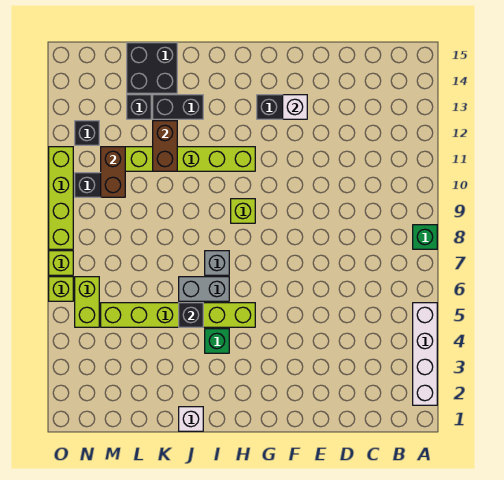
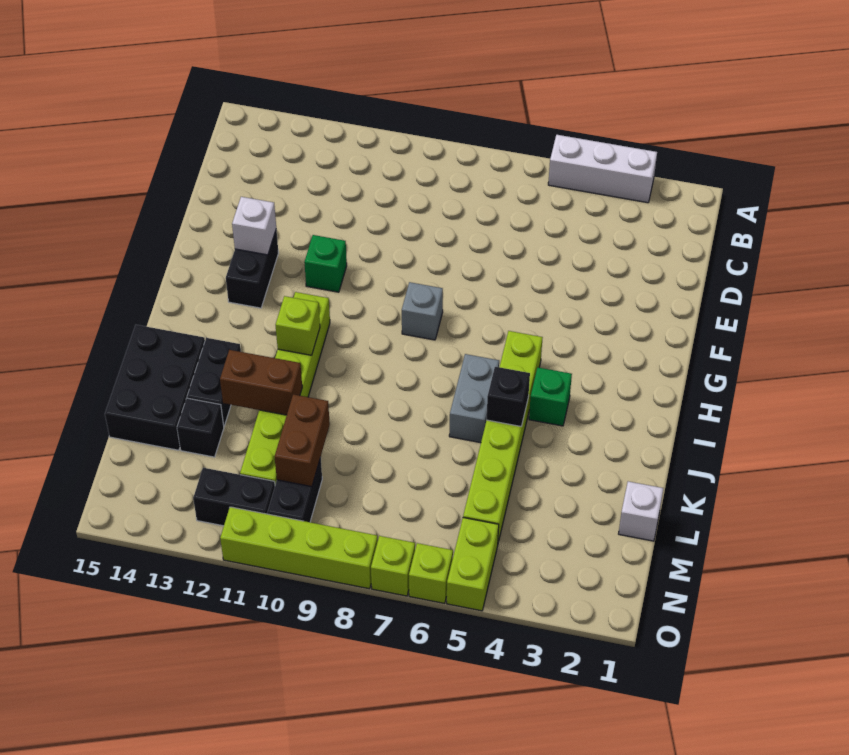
white 1x4 brick [413,303,437,405] -> white 1x3 brick [548,135,657,203]
green 1x1 brick [413,225,437,249] -> green 1x1 brick moved to [304,235,347,292]
lime 1x1 brick [231,199,255,223] -> lime 1x1 brick moved to [276,296,320,355]
grey 1x1 brick [205,251,229,275] -> grey 1x1 brick moved to [402,282,443,340]
white 1x1 brick [179,407,203,431] -> white 1x1 brick moved to [619,481,663,541]
black 2x2 brick [127,43,177,93] -> black 2x3 brick [105,325,205,450]
brown 1x2 brick [101,147,125,197] -> brown 1x2 brick turned to [275,394,330,487]
lime 1x2 brick [75,277,99,327] -> lime 1x2 brick turned to [447,518,499,611]
black 1x1 brick [75,121,99,145] -> black 1x2 brick [193,468,275,526]

